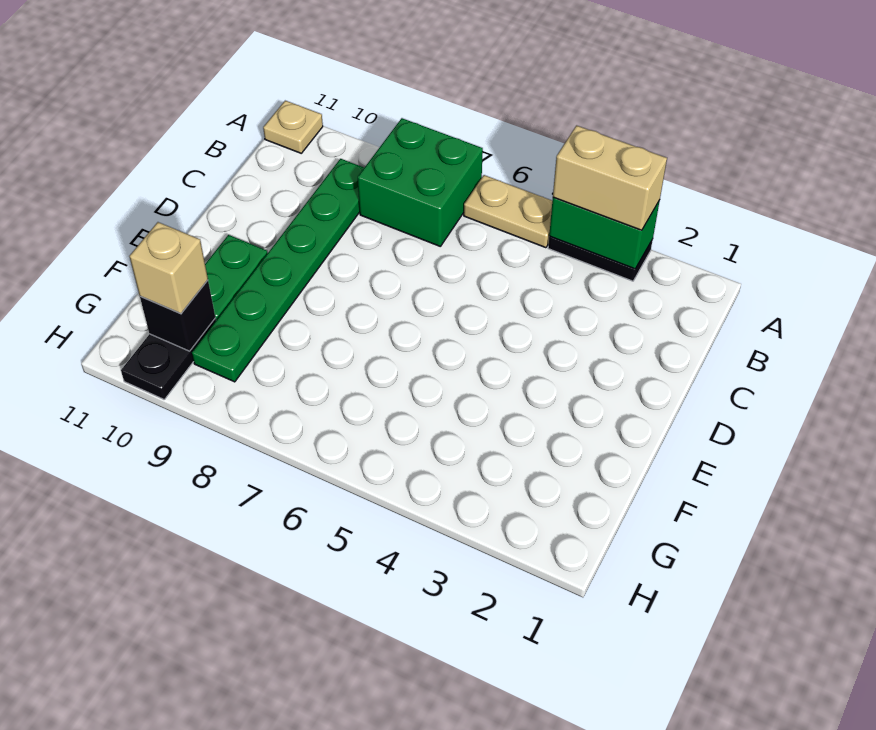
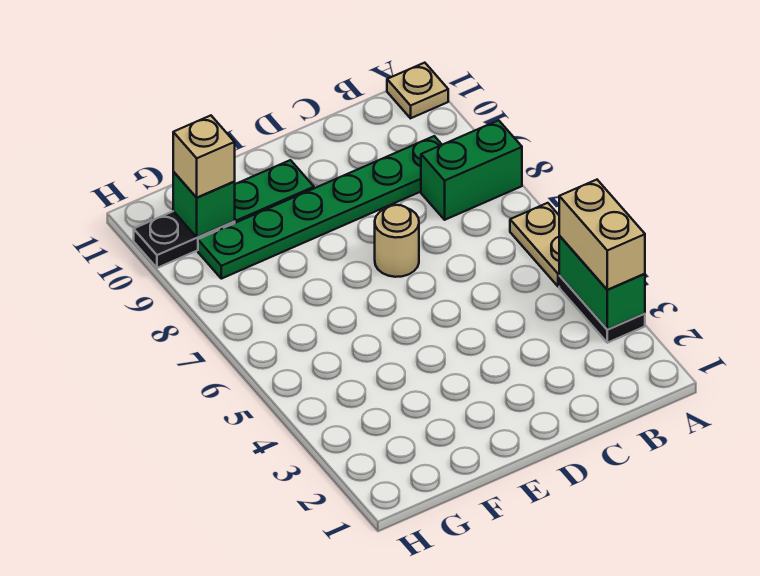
green 2x2 brick [358,118,483,246] -> green 1x2 brick [421,120,522,220]
none -> tan 1x1 round brick [375,205,419,277]
black 1x1 brick [140,280,215,351] -> green 1x1 brick [173,172,235,237]

